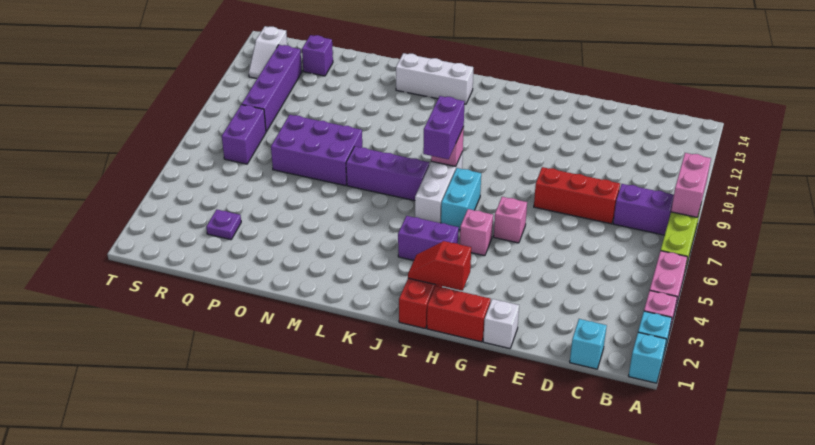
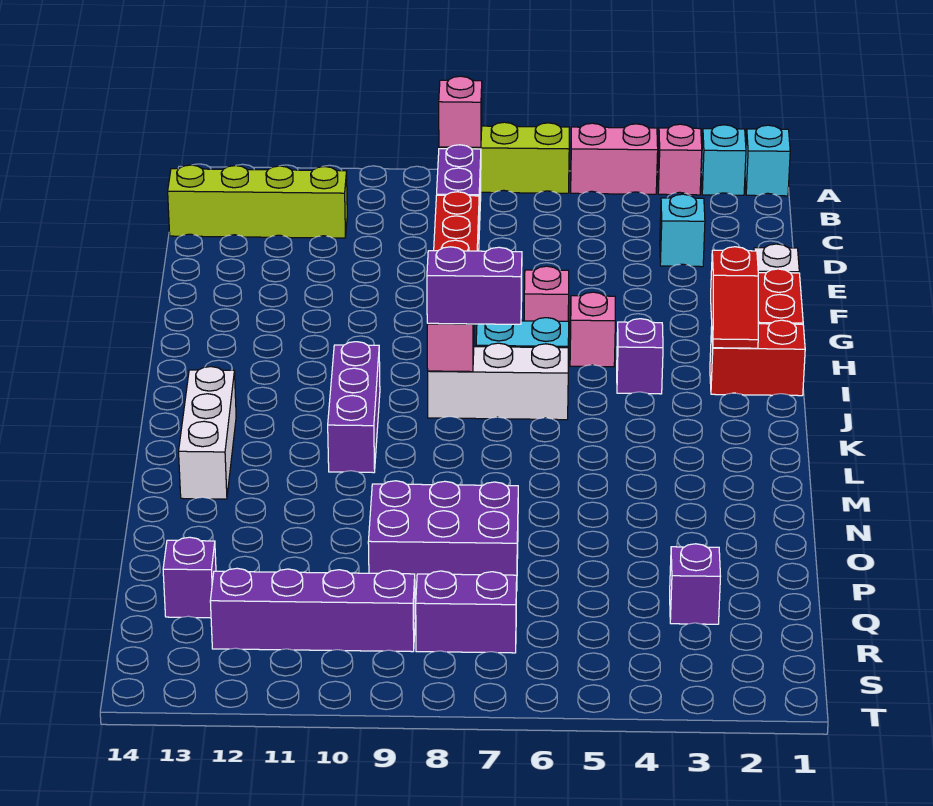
pink 1x2 brick [671,153,711,217] -> pink 1x1 brick [439,76,482,147]
cyan 1x1 brick [570,319,607,369] -> cyan 1x1 brick moved to [660,194,705,267]
none -> lime 1x4 brick [168,165,347,238]
purple 1x2 brick [398,216,459,260] -> purple 1x1 brick [617,319,663,394]
purple 1x3 brick [346,147,430,201] -> purple 1x3 brick moved to [328,342,380,473]
purple 2x3 brick [271,115,362,186] -> purple 2x3 brick turned to [368,481,518,590]
purple 1x1 plate [206,210,241,240] -> purple 1x1 brick [670,544,720,624]
white 1x2 slope [249,26,287,79] -> none

